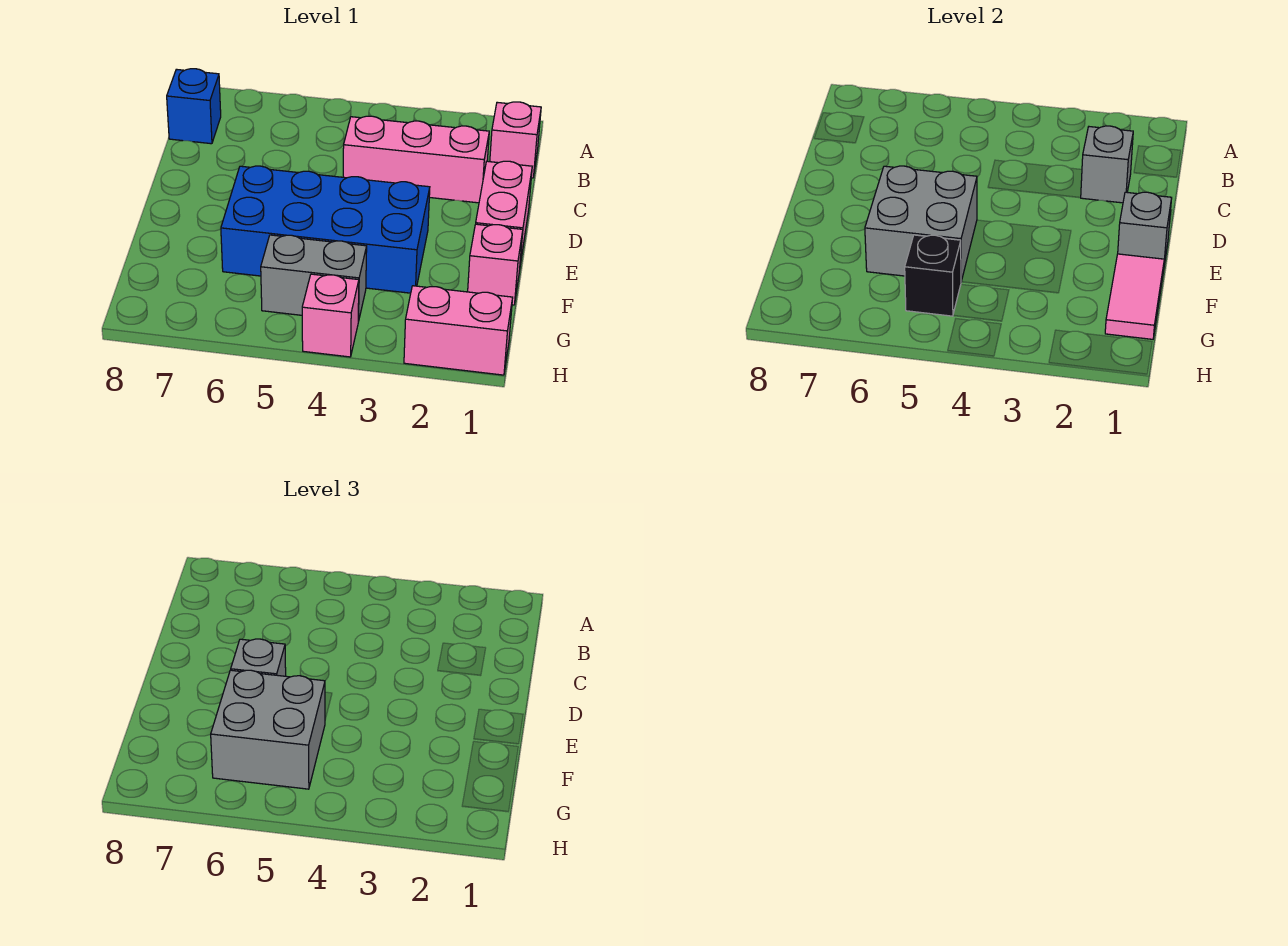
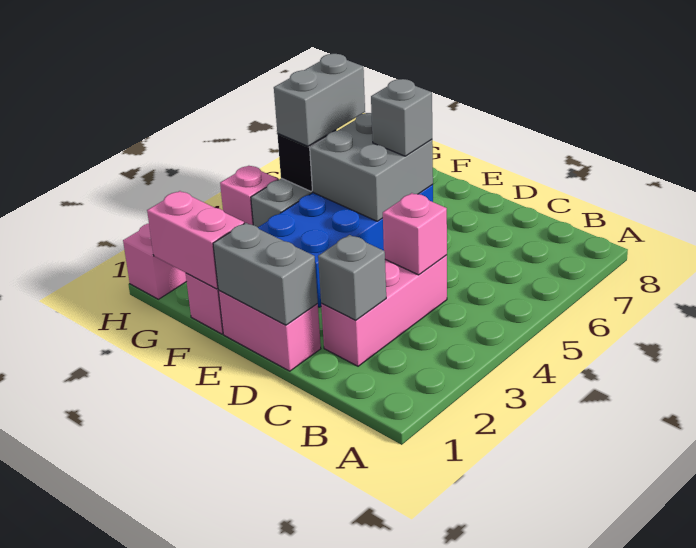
pink 1x1 brick [490,102,541,178] -> pink 1x1 brick moved to [383,193,447,275]
blue 1x1 brick [167,69,221,144] -> none
grey 1x1 brick [1118,192,1172,271] -> grey 1x2 brick [213,223,318,325]
pink 1x2 tile [1105,254,1164,339] -> pink 1x2 brick [147,191,244,289]
grey 2x2 brick [211,670,325,789] -> grey 1x2 brick [274,54,365,146]

